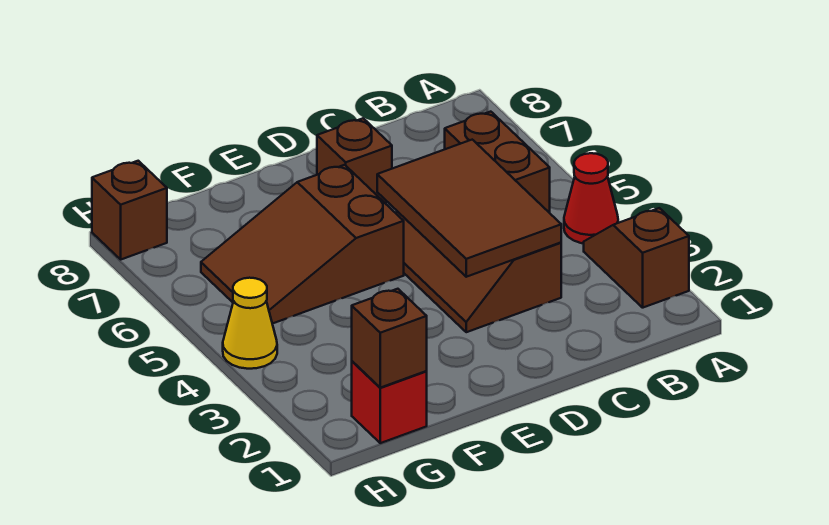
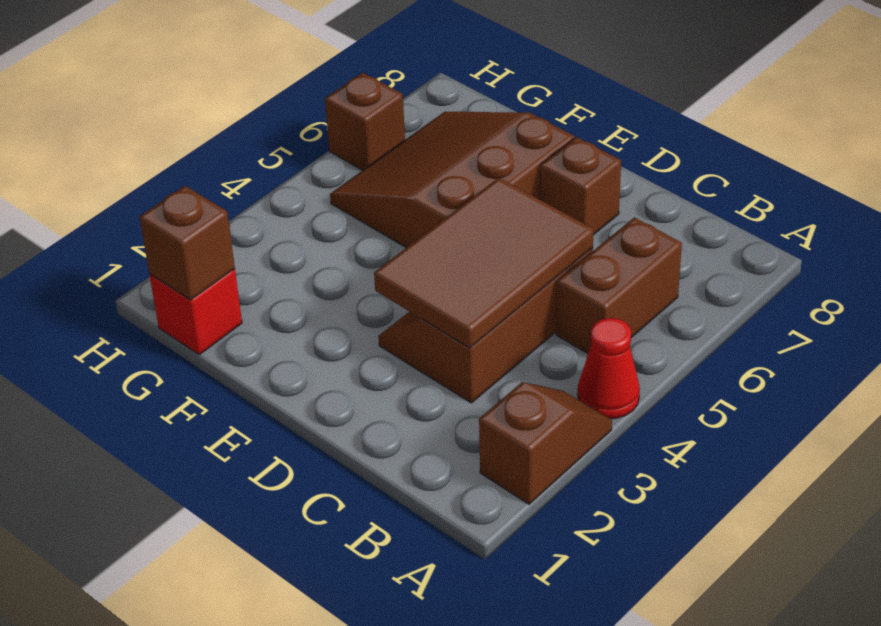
brown 2x3 slope [201,165,404,324] -> brown 3x3 slope [330,112,574,248]
yellow 1x1 cone [223,278,277,369] -> none
brown 1x1 brick [92,161,167,259] -> brown 1x1 brick moved to [325,73,405,170]

